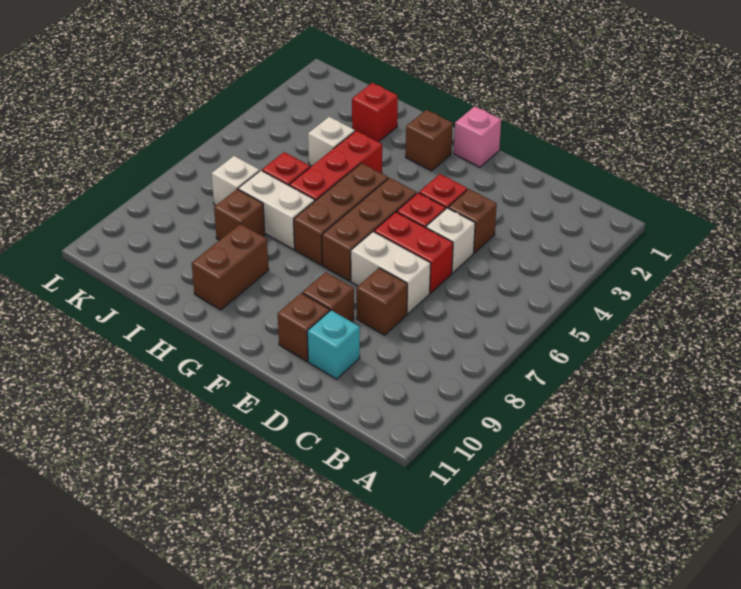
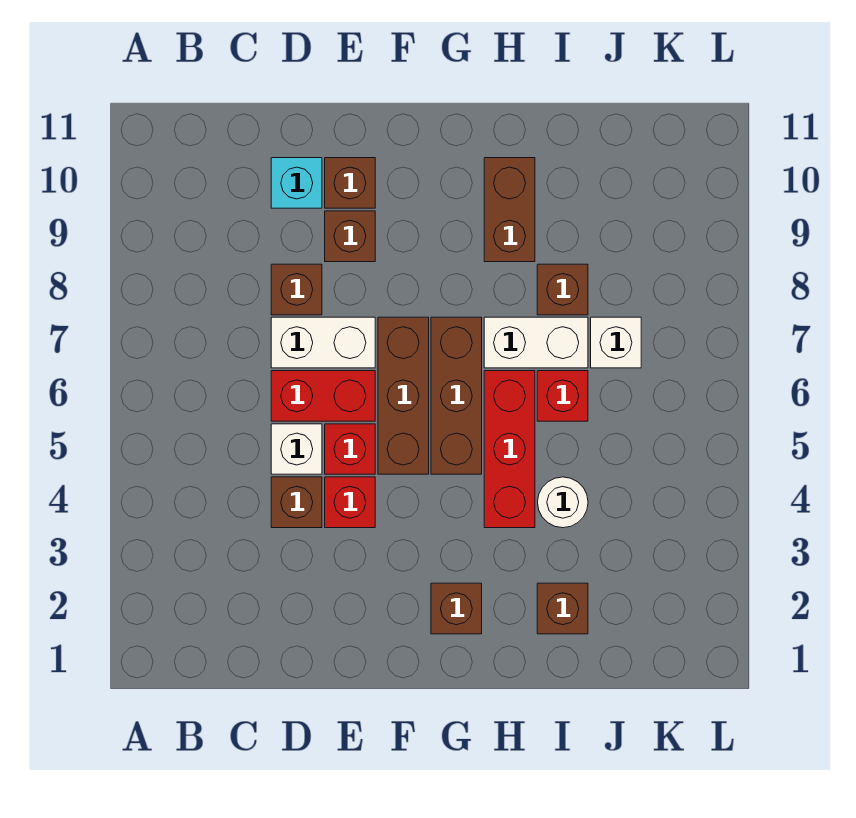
pink 1x1 brick [454,106,501,167] -> none
red 1x1 brick [352,83,398,142] -> brown 1x1 brick [537,583,588,634]
white 1x1 brick [308,117,355,166] -> white 1x1 round brick [538,477,588,528]

